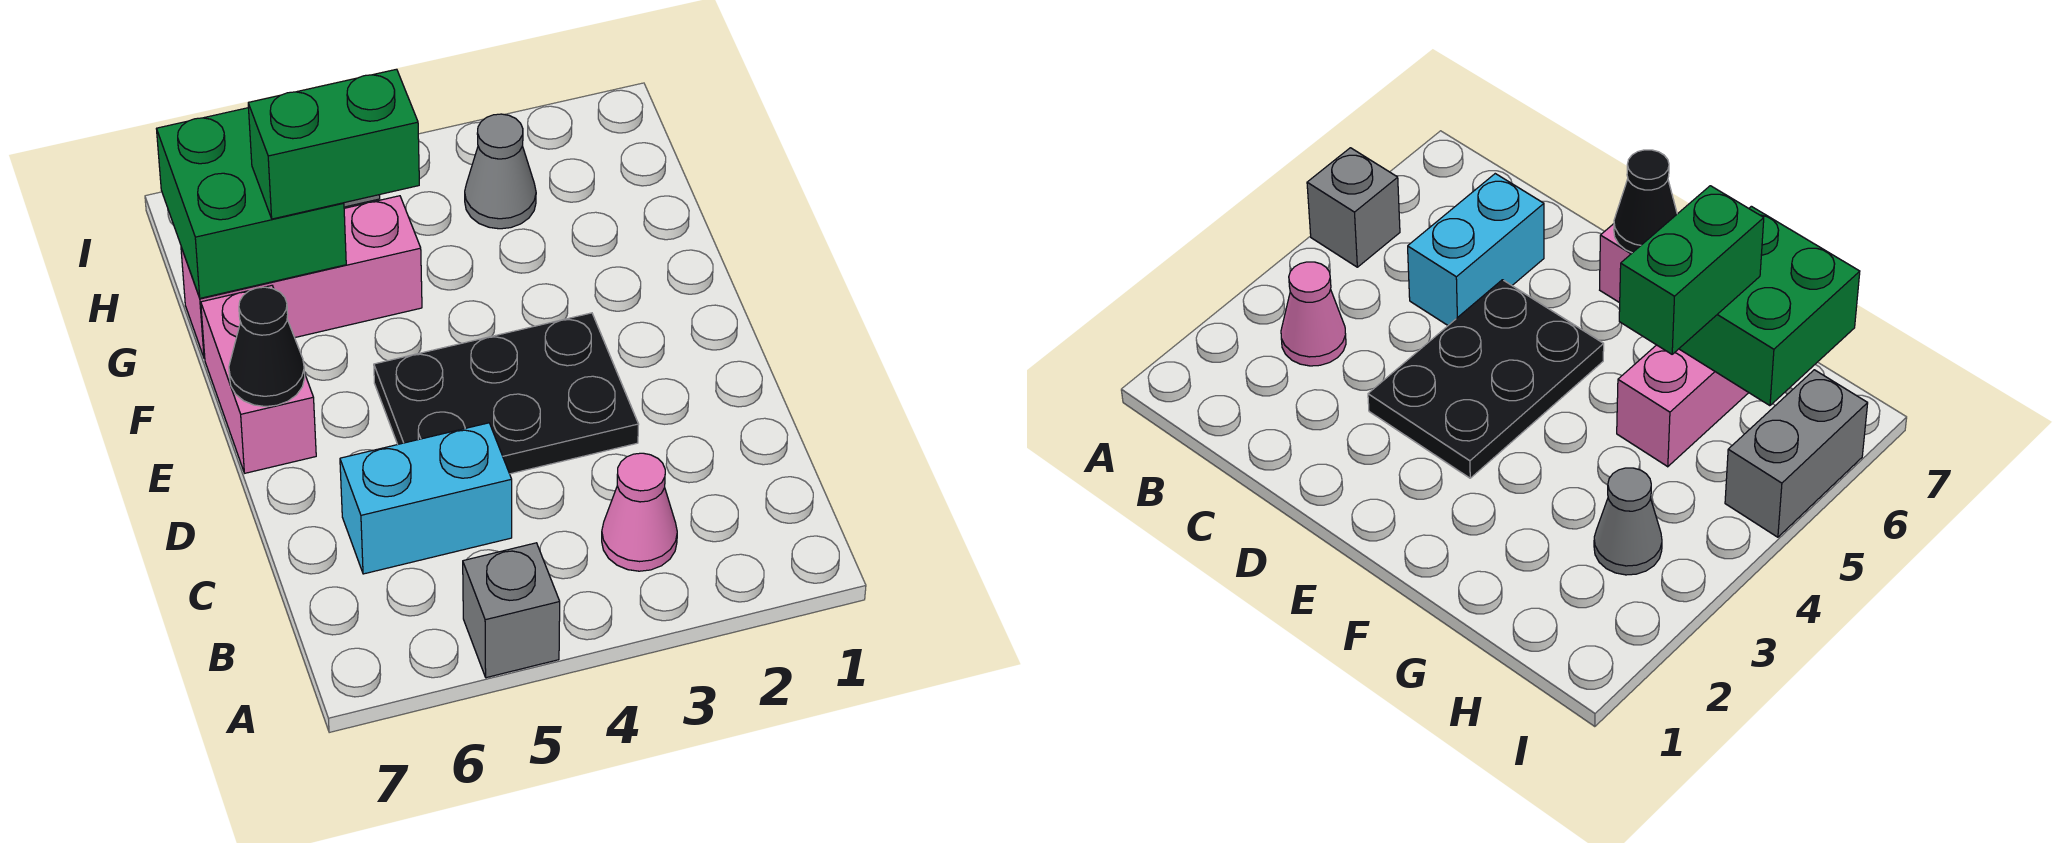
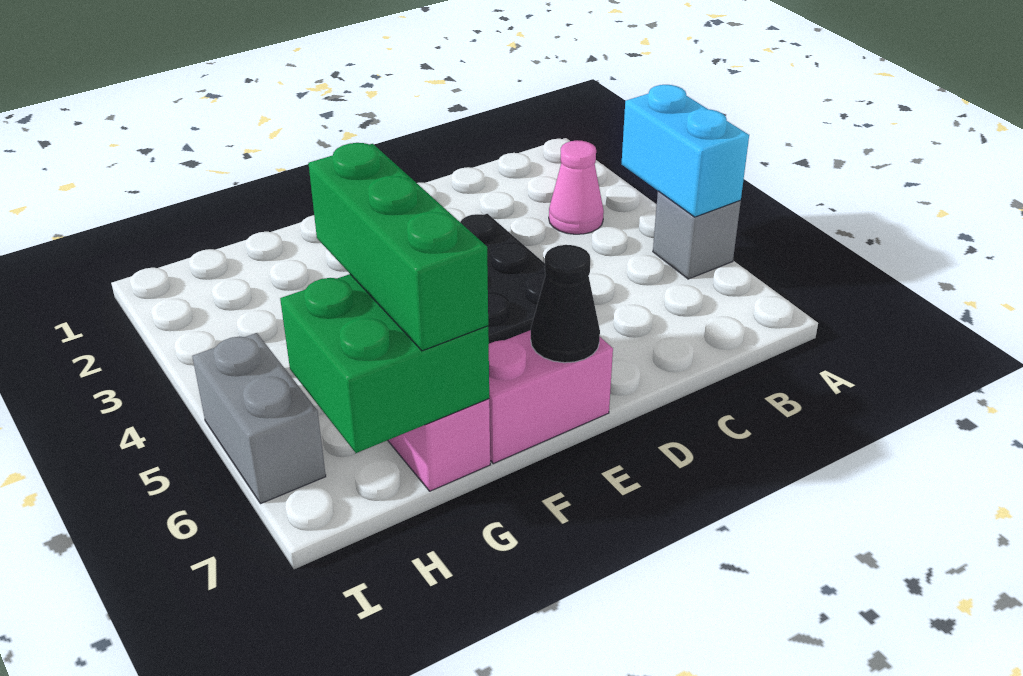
cyan 1x2 brick [340,423,512,574] -> cyan 1x2 brick moved to [622,85,749,217]
green 1x2 brick [248,69,419,219] -> green 1x3 brick [308,143,488,351]
grey 1x1 cone [465,114,536,229] -> none

